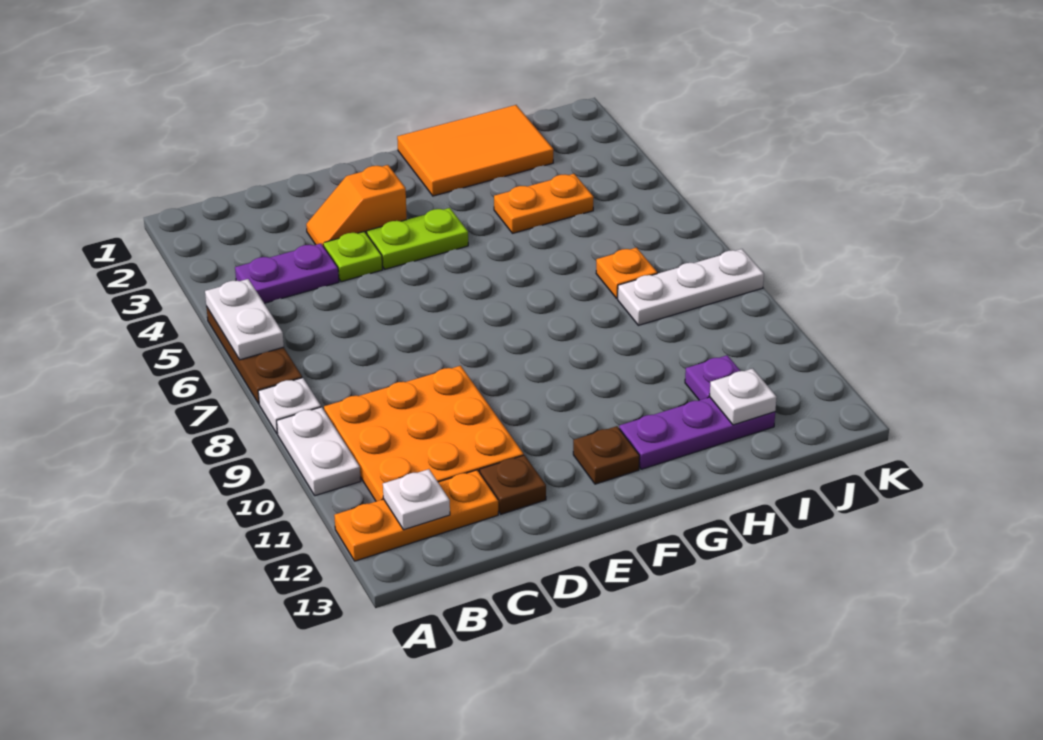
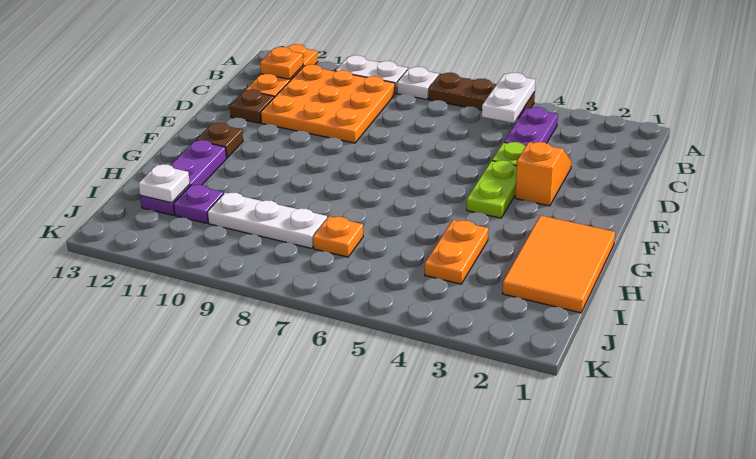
white 1x2 plate [205,279,284,360] -> white 1x2 plate turned to [482,73,535,123]
white 1x1 plate [383,469,450,530] -> orange 1x1 plate [260,47,303,79]
white 1x3 plate [618,249,764,325] -> white 1x3 plate turned to [207,193,327,248]

